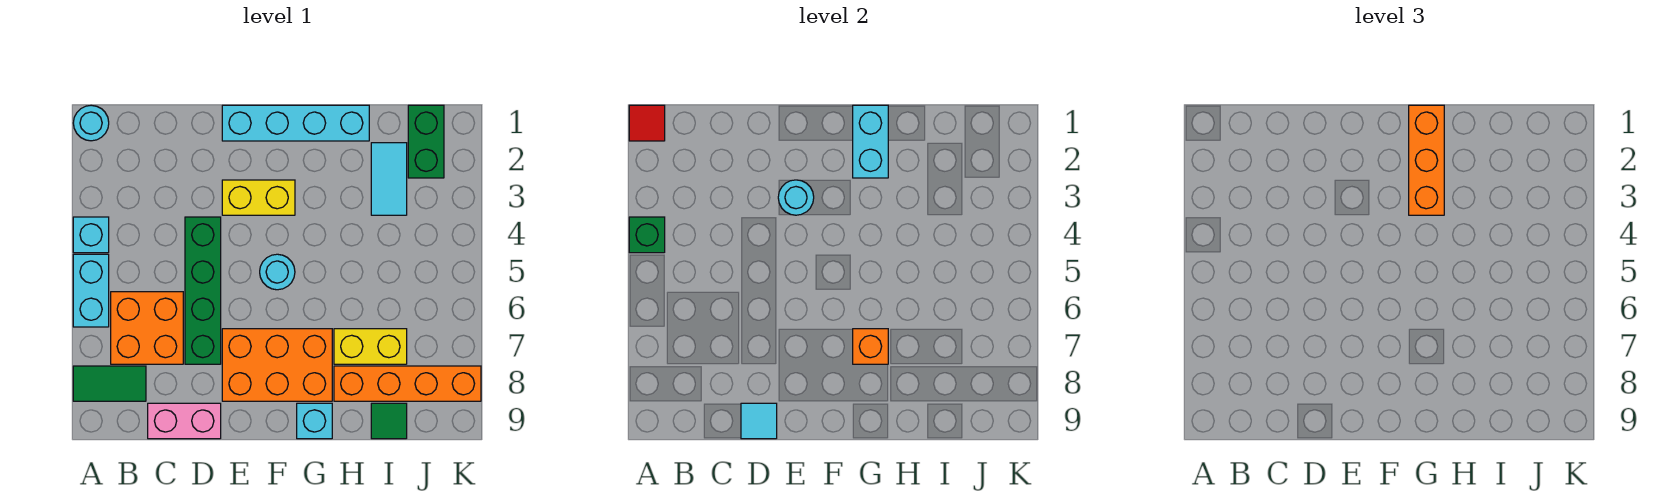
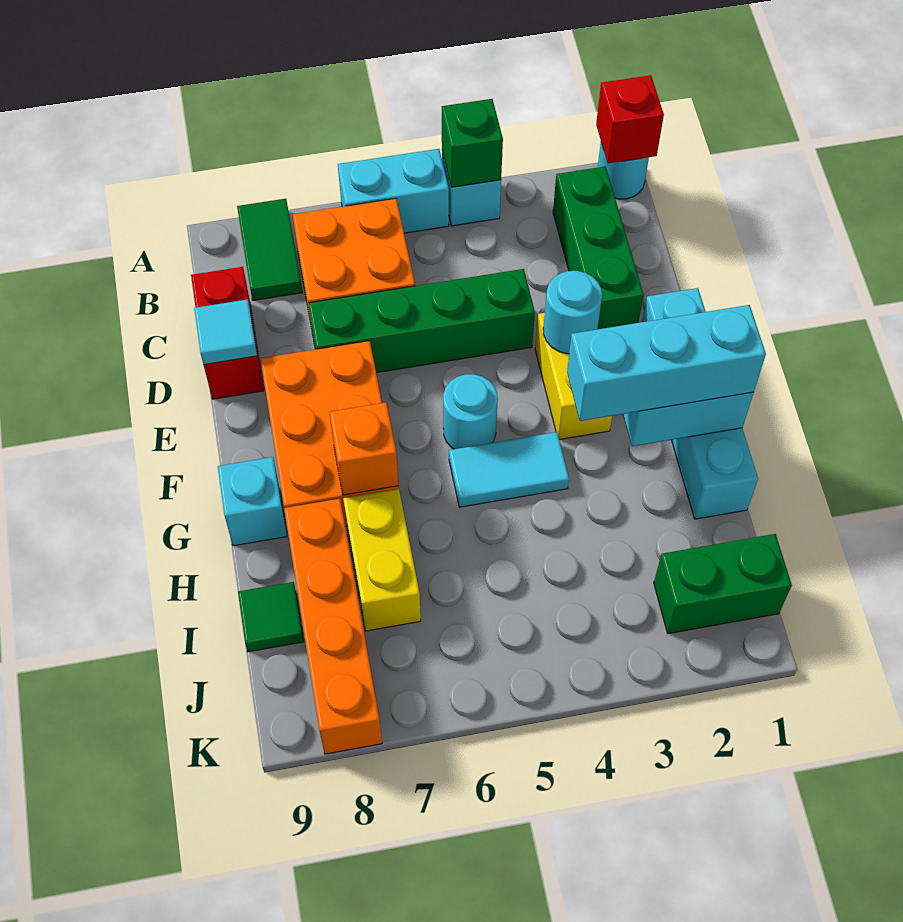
red 1x1 tile [629,105,665,141] -> red 1x1 brick [596,75,664,163]
none -> green 1x3 brick [553,166,644,329]
pink 1x2 brick [148,403,221,439] -> red 1x2 brick [191,267,264,399]
orange 1x3 brick [1409,105,1444,215] -> cyan 1x3 brick [567,305,766,421]
cyan 1x2 tile [371,143,407,215] -> cyan 1x2 tile moved to [449,432,569,507]

